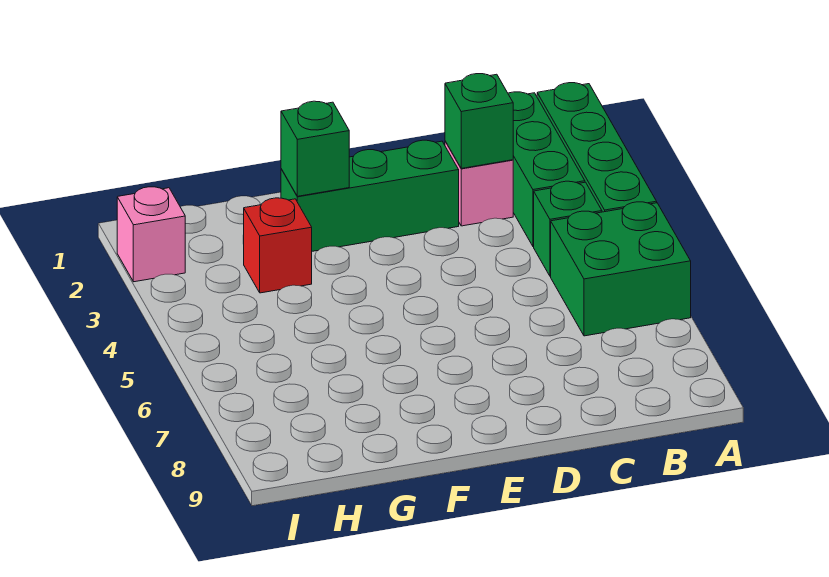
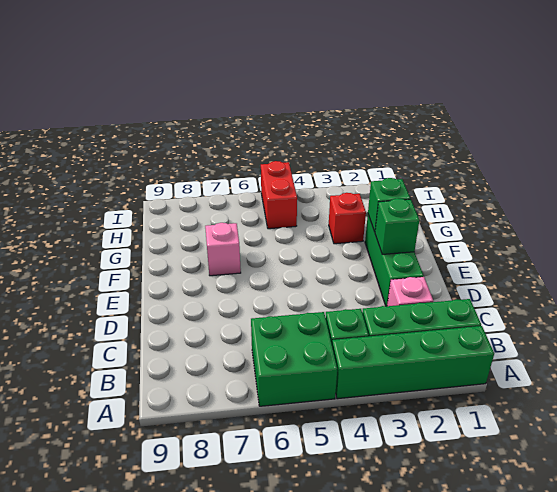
green 1x1 brick [445,74,513,168] -> green 1x1 brick moved to [375,198,419,254]
none -> red 1x2 brick [261,161,297,229]
pink 1x1 brick [117,187,185,282] -> pink 1x1 brick moved to [205,223,241,276]

